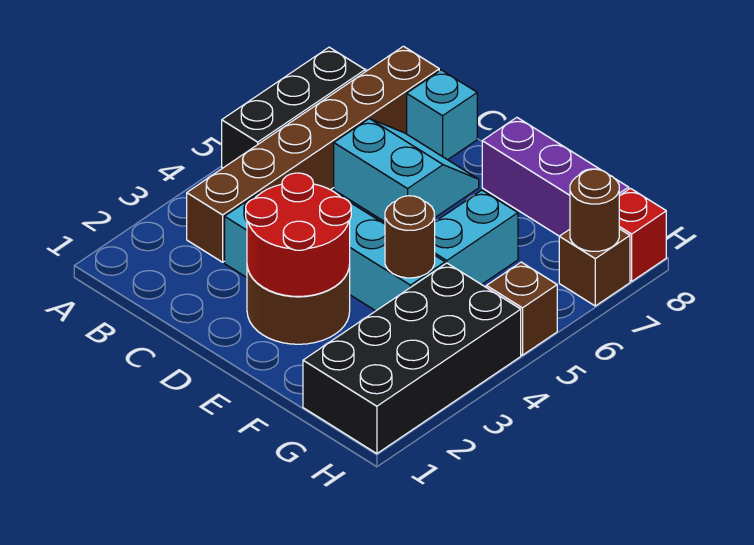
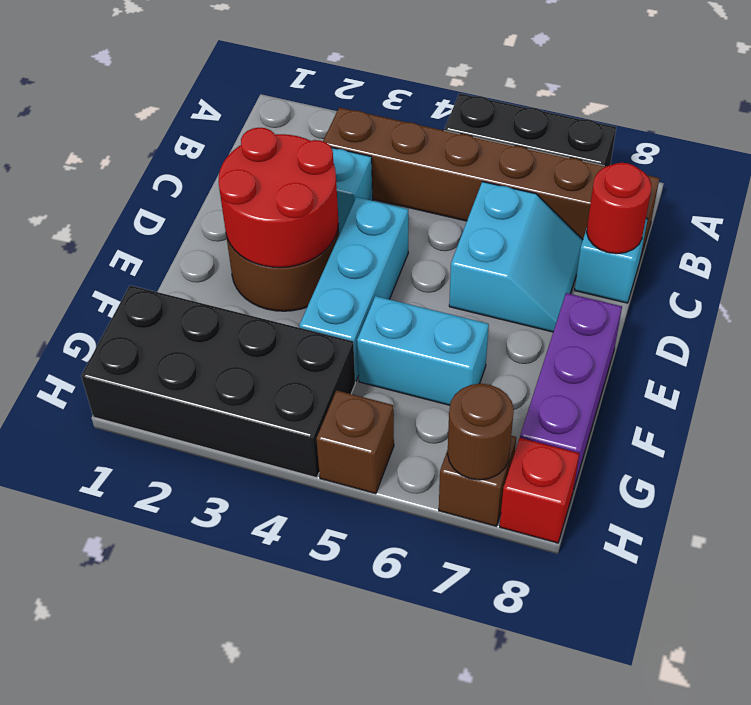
none -> red 1x1 round brick [587,163,651,254]
brown 1x1 round brick [385,196,435,278] -> none

